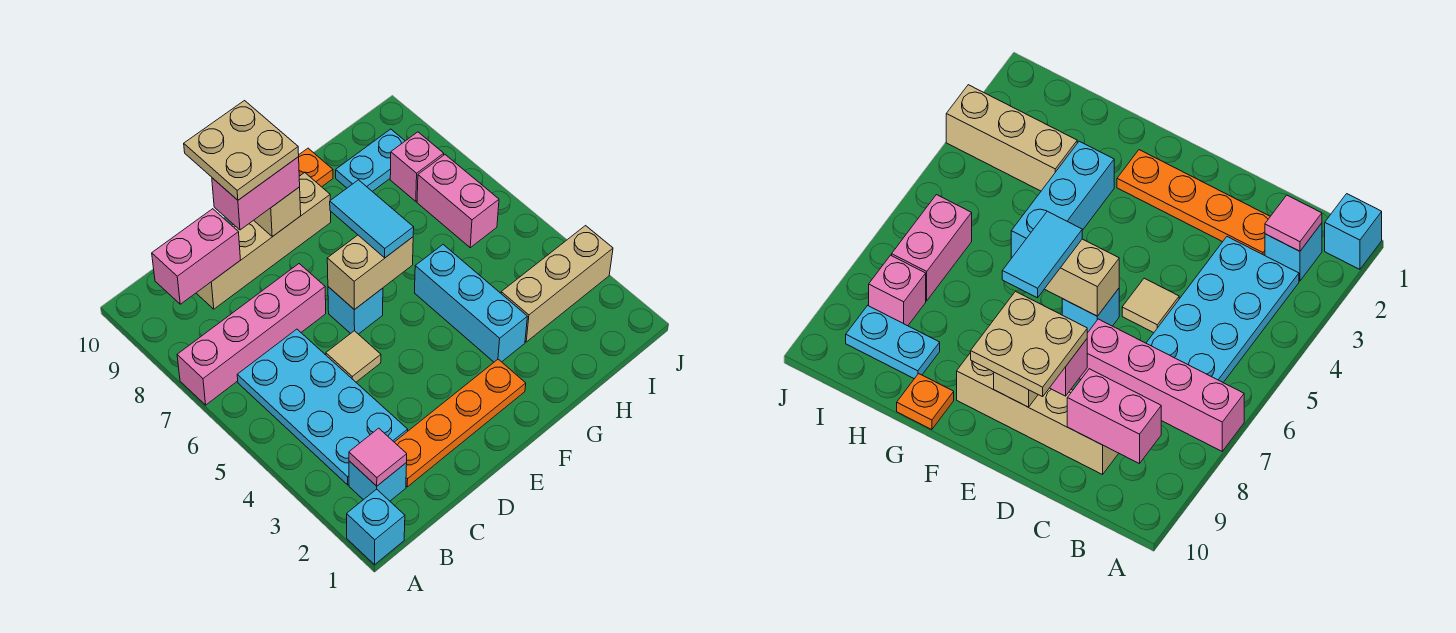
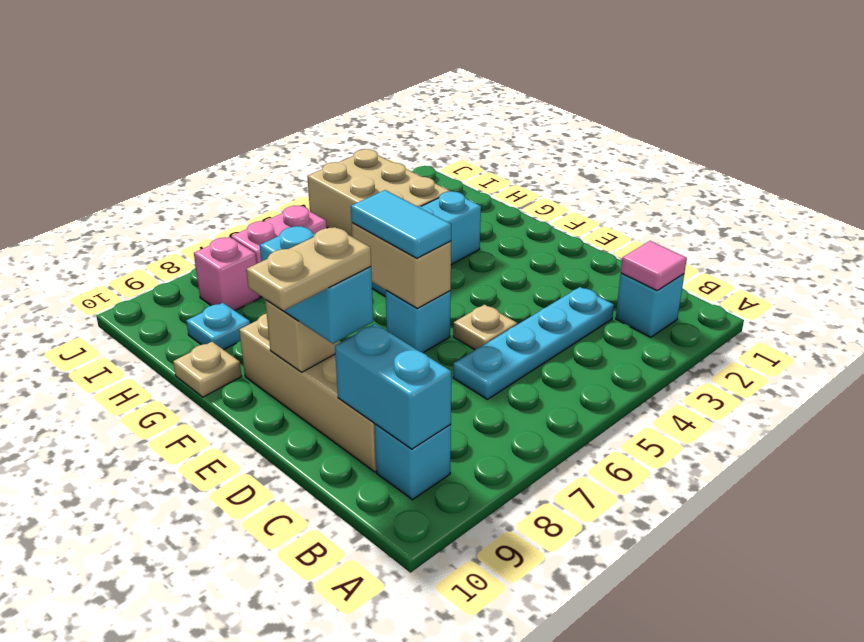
cyan 1x1 brick [347,489,405,565] -> cyan 1x1 brick moved to [375,424,451,500]
pink 1x4 brick [177,264,326,405] -> none
cyan 2x4 plate [237,329,408,485] -> cyan 1x4 plate [453,287,614,399]
pink 1x2 brick [152,209,240,304] -> cyan 1x2 brick [335,324,452,449]
orange 1x4 plate [395,359,526,487] -> none
tan 1x1 tile [326,331,381,382] -> tan 1x1 plate [453,305,517,350]
pink 1x2 brick [212,157,300,230] -> cyan 1x2 brick [260,226,373,344]
tan 2x2 plate [184,101,299,200] -> tan 1x2 plate [246,227,371,311]
cyan 1x2 tile [330,180,414,258] -> cyan 1x2 tile turned to [351,190,451,258]
orange 1x1 plate [299,148,333,187] -> tan 1x1 plate [173,342,242,397]
tan 1x3 brick [501,226,613,342] -> tan 2x3 brick [307,149,450,237]
cyan 1x2 plate [336,129,405,192] -> cyan 1x1 plate [186,303,250,350]

